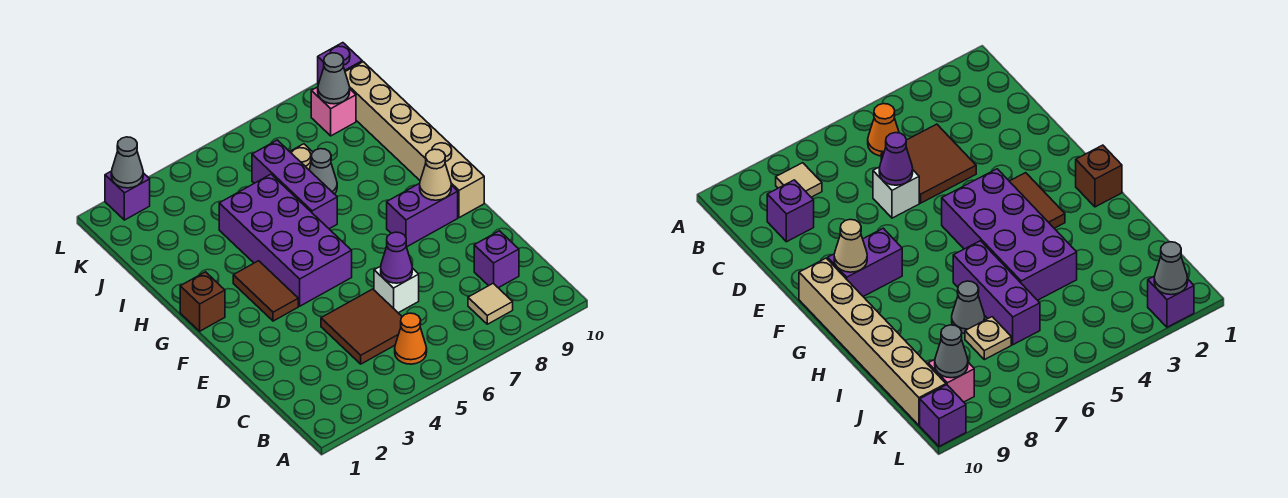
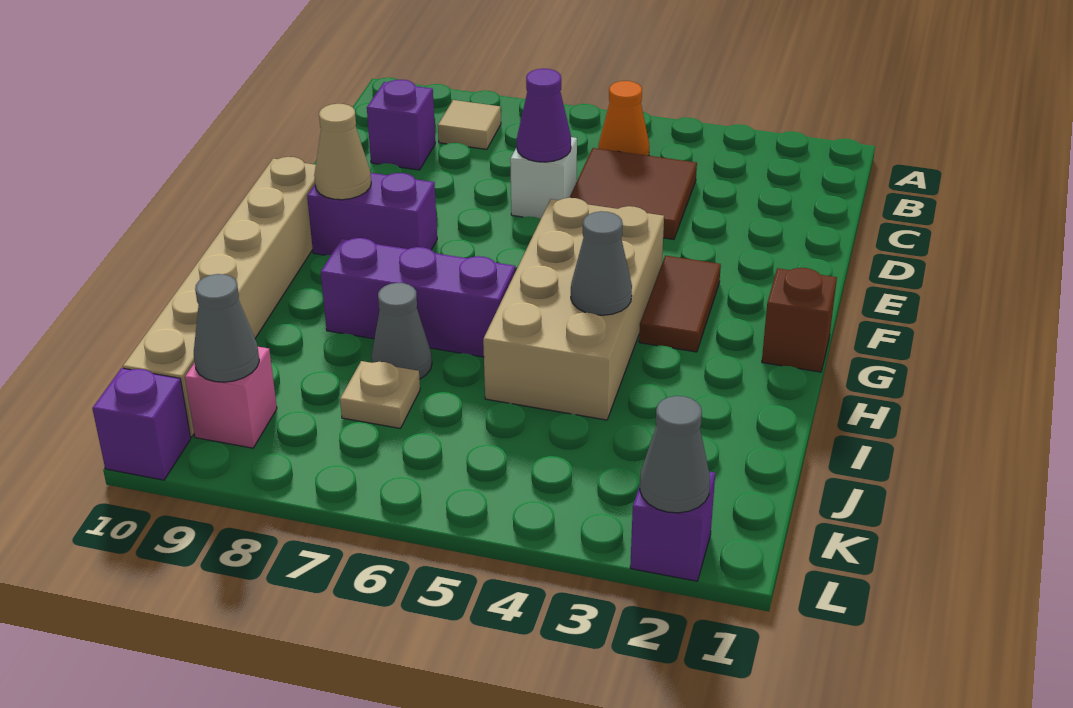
purple 2x4 brick [219,174,352,306] -> tan 2x4 brick [483,198,664,420]
none -> grey 1x1 cone [571,211,632,315]
purple 1x3 brick [252,140,337,229] -> purple 1x3 brick turned to [321,238,515,357]

